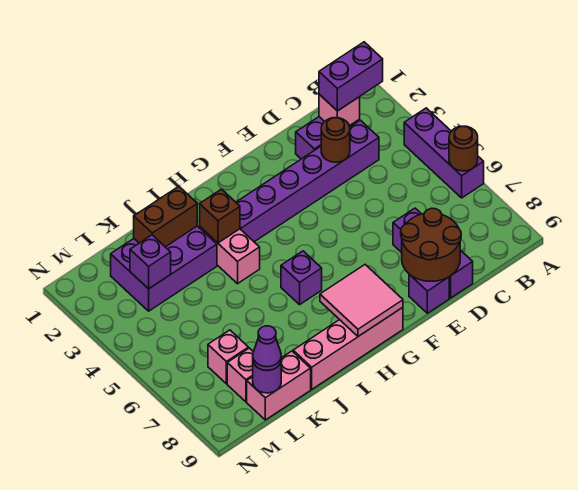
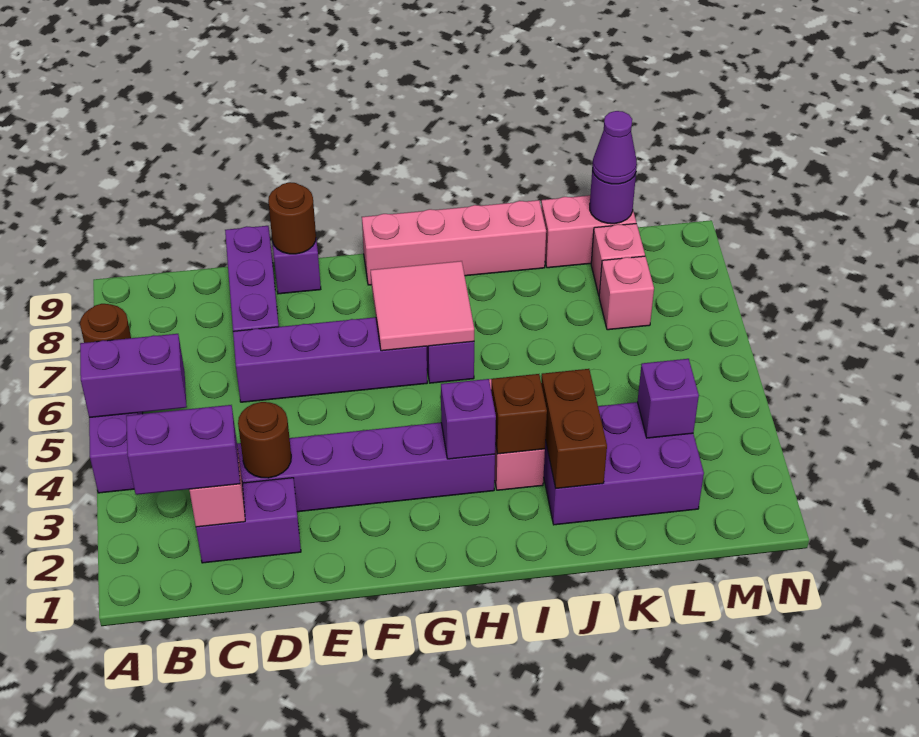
none -> purple 1x2 brick [80,334,187,418]
none -> purple 1x4 brick [233,317,427,402]
brown 2x2 round brick [401,208,461,281] -> brown 1x1 round brick [268,182,316,254]
pink 2x2 tile [320,265,403,336] -> pink 2x2 tile moved to [371,261,474,351]
none -> purple 1x1 brick [441,379,496,459]
brown 1x2 brick [134,186,197,247] -> brown 1x2 brick turned to [541,369,607,488]

